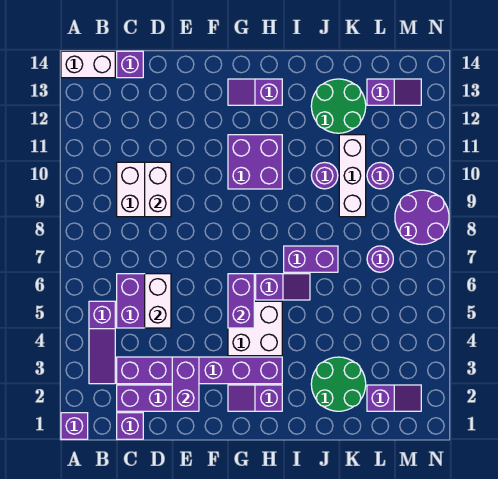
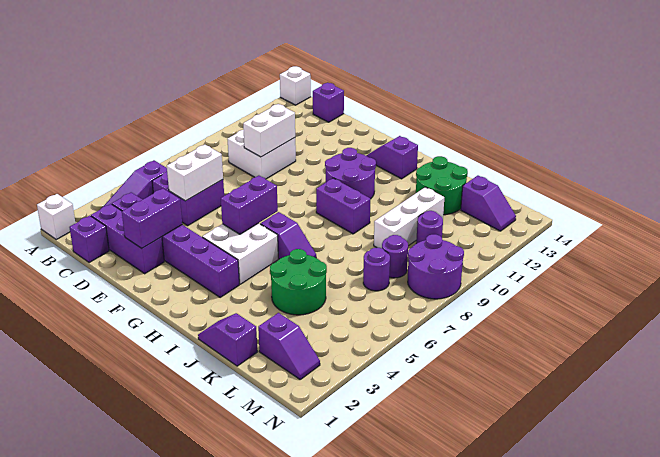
purple 1x1 brick [61,413,88,439] -> white 1x1 brick [37,194,75,239]
white 1x2 brick [61,51,115,78] -> white 1x1 brick [280,66,311,105]
purple 1x2 slope [228,385,282,411] -> purple 1x2 slope moved to [198,313,257,366]
purple 2x2 brick [228,135,282,189] -> purple 2x2 round brick [325,148,376,199]
purple 1x2 brick [284,246,338,272] -> purple 1x2 brick moved to [316,178,370,234]
green 2x2 round brick [311,357,366,411] -> green 2x2 round brick moved to [270,249,327,315]
purple 1x1 round brick [311,162,338,189] -> purple 1x1 round brick moved to [382,235,408,278]

